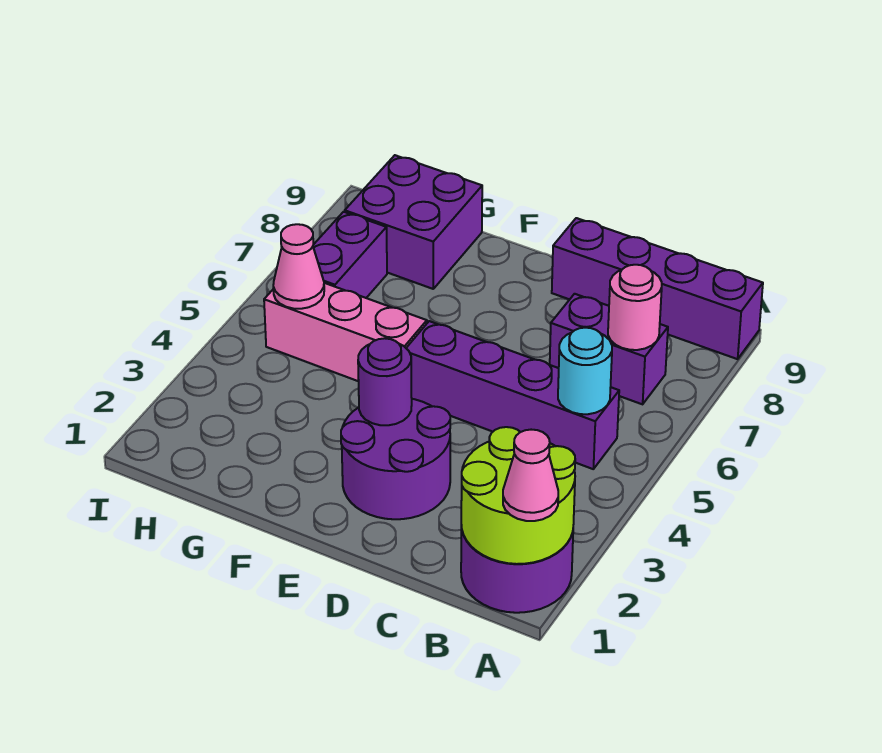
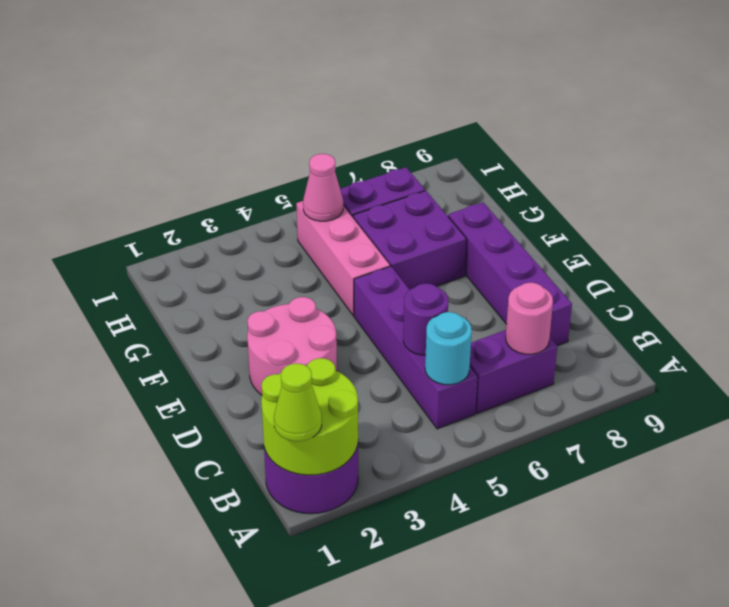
pink 1x1 cone [503,430,558,521] -> lime 1x1 cone [274,363,322,441]
purple 1x4 brick [552,218,763,359] -> purple 1x4 brick moved to [448,202,572,346]
purple 1x2 brick [550,294,668,404] -> purple 1x2 brick turned to [470,330,557,413]
purple 2x2 round brick [341,399,450,519] -> pink 2x2 round brick [247,297,337,395]
purple 1x1 round brick [358,338,412,425] -> purple 1x1 round brick moved to [403,284,448,355]
purple 2x2 brick [345,155,482,289] -> purple 2x2 brick moved to [353,191,466,289]

